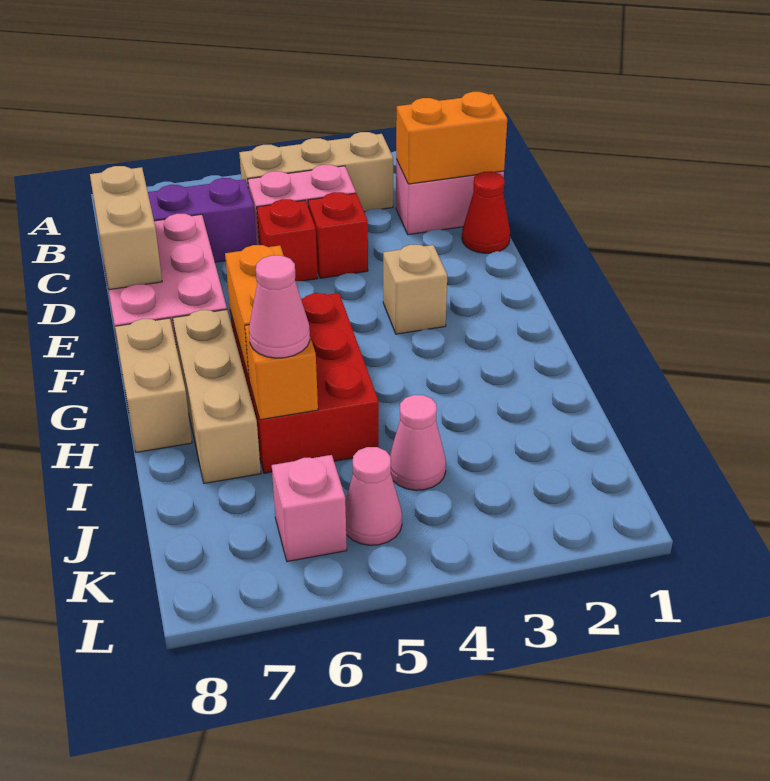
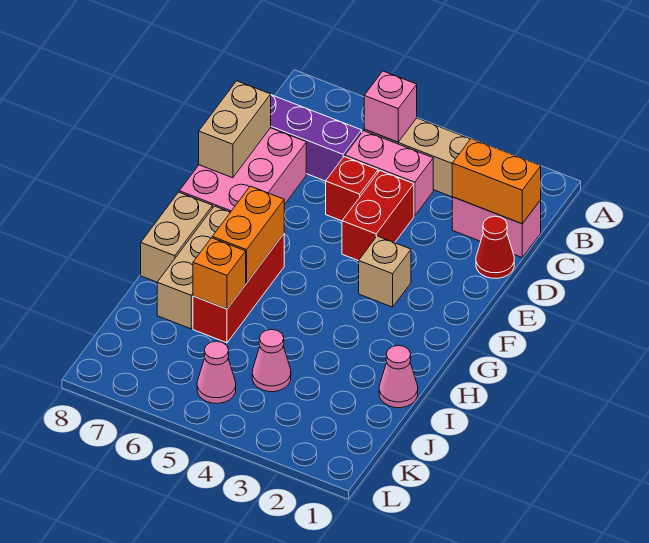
red 1x1 brick [308,192,368,278] -> red 1x2 brick [342,171,414,261]
red 2x3 brick [230,293,379,473] -> red 1x3 brick [193,234,284,343]
pink 1x1 cone [249,255,310,358] -> pink 1x1 cone moved to [379,345,418,408]
pink 1x1 brick [272,455,347,562] -> pink 1x1 brick moved to [364,71,417,142]

